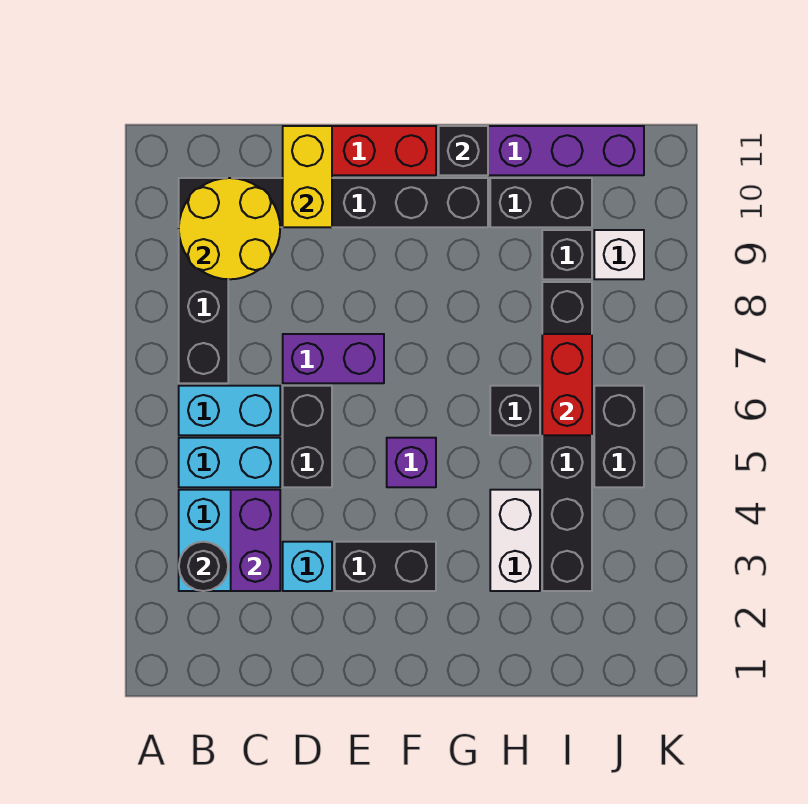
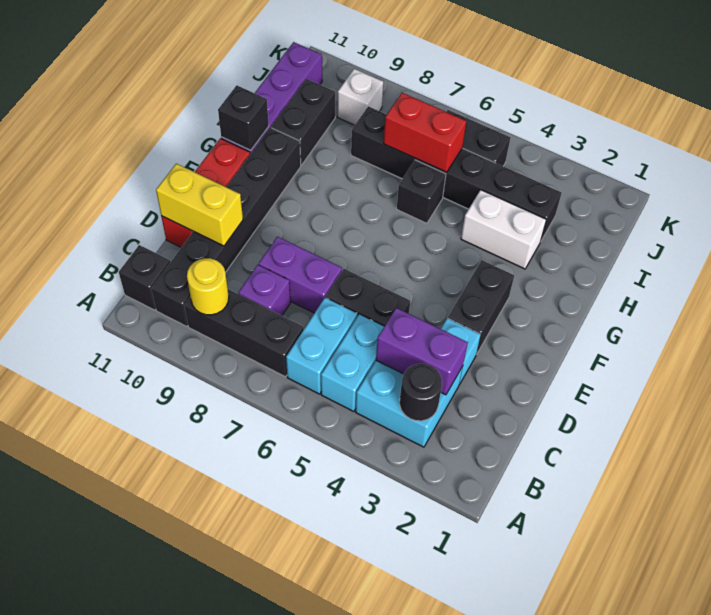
yellow 2x2 round brick [179,178,280,279] -> yellow 1x1 round brick [187,258,229,315]
purple 1x2 brick [283,334,384,383] -> purple 1x2 brick turned to [259,237,342,313]
purple 1x1 brick [387,438,436,487] -> purple 1x1 brick moved to [238,265,290,316]
black 1x1 brick [542,230,592,279] -> black 1x1 brick moved to [119,245,170,310]

